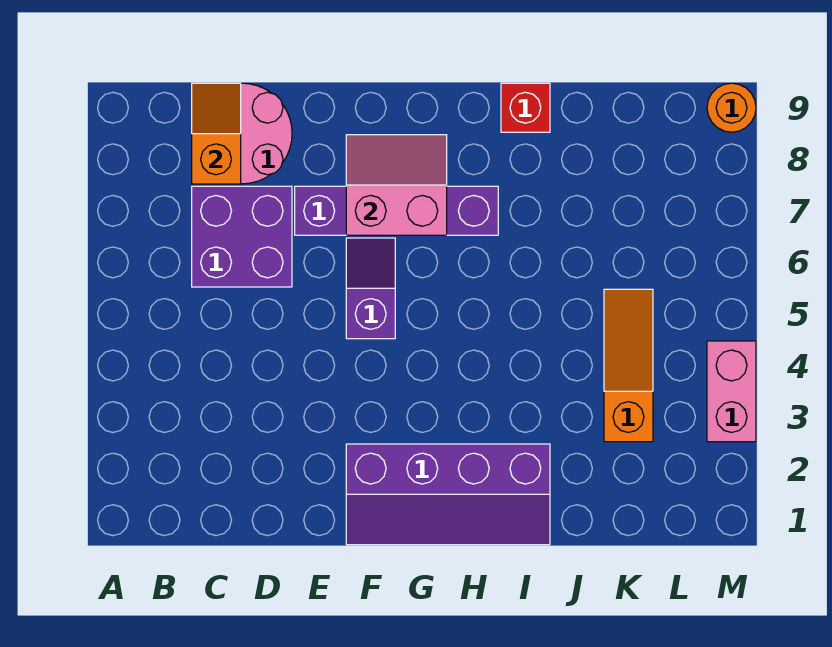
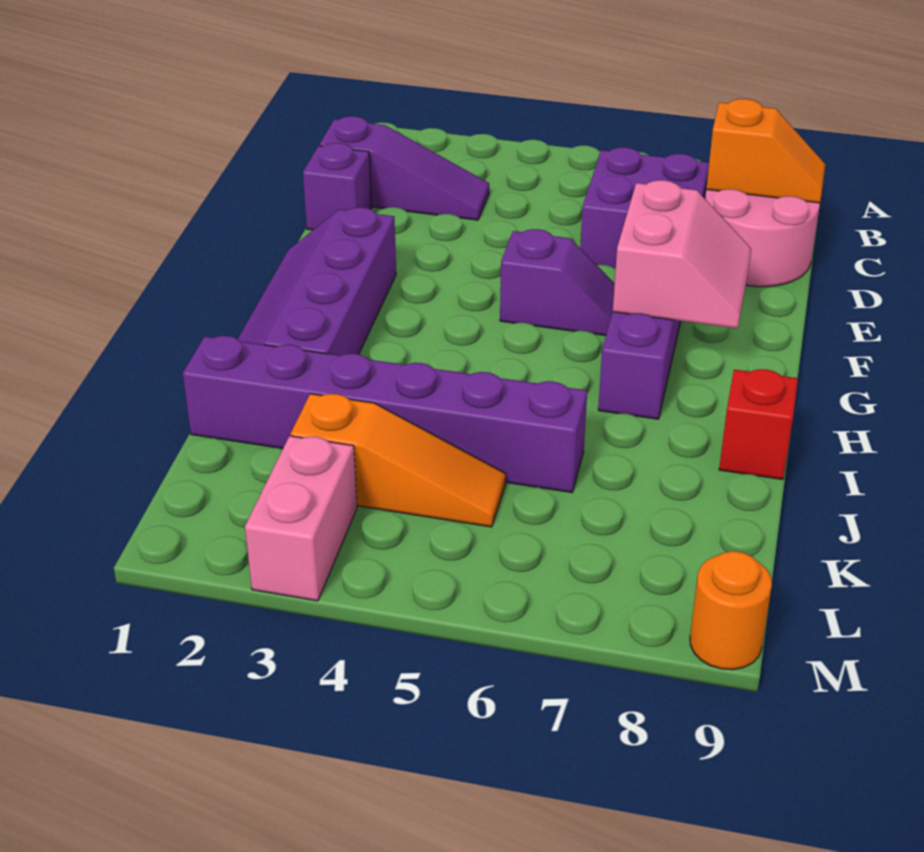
none -> purple 1x3 slope [319,116,489,220]
none -> purple 1x1 brick [303,143,372,230]
none -> purple 1x6 brick [183,336,587,493]
pink 1x2 brick [707,341,756,442] -> pink 1x2 brick turned to [245,436,357,601]

